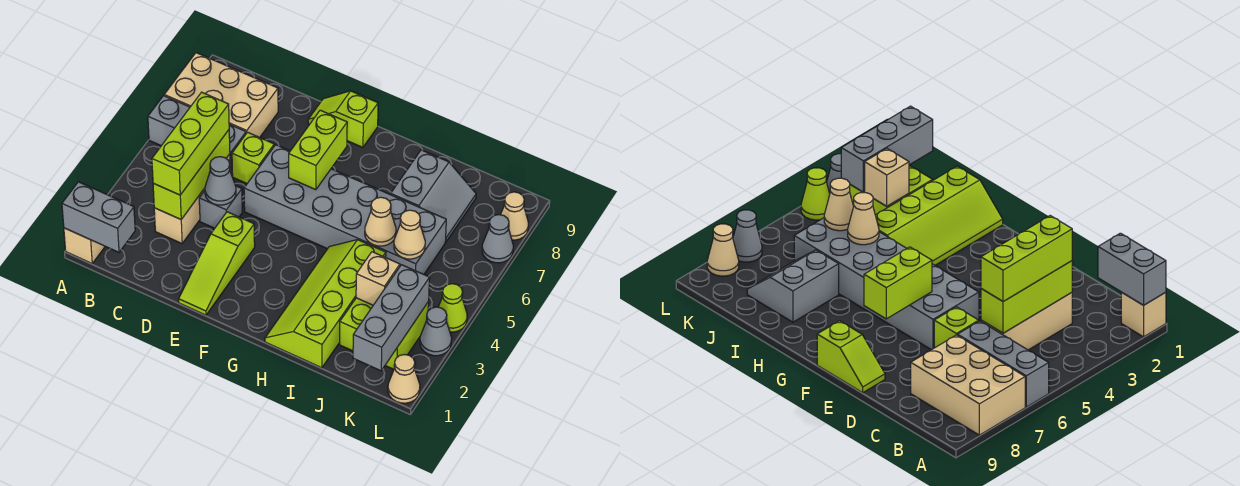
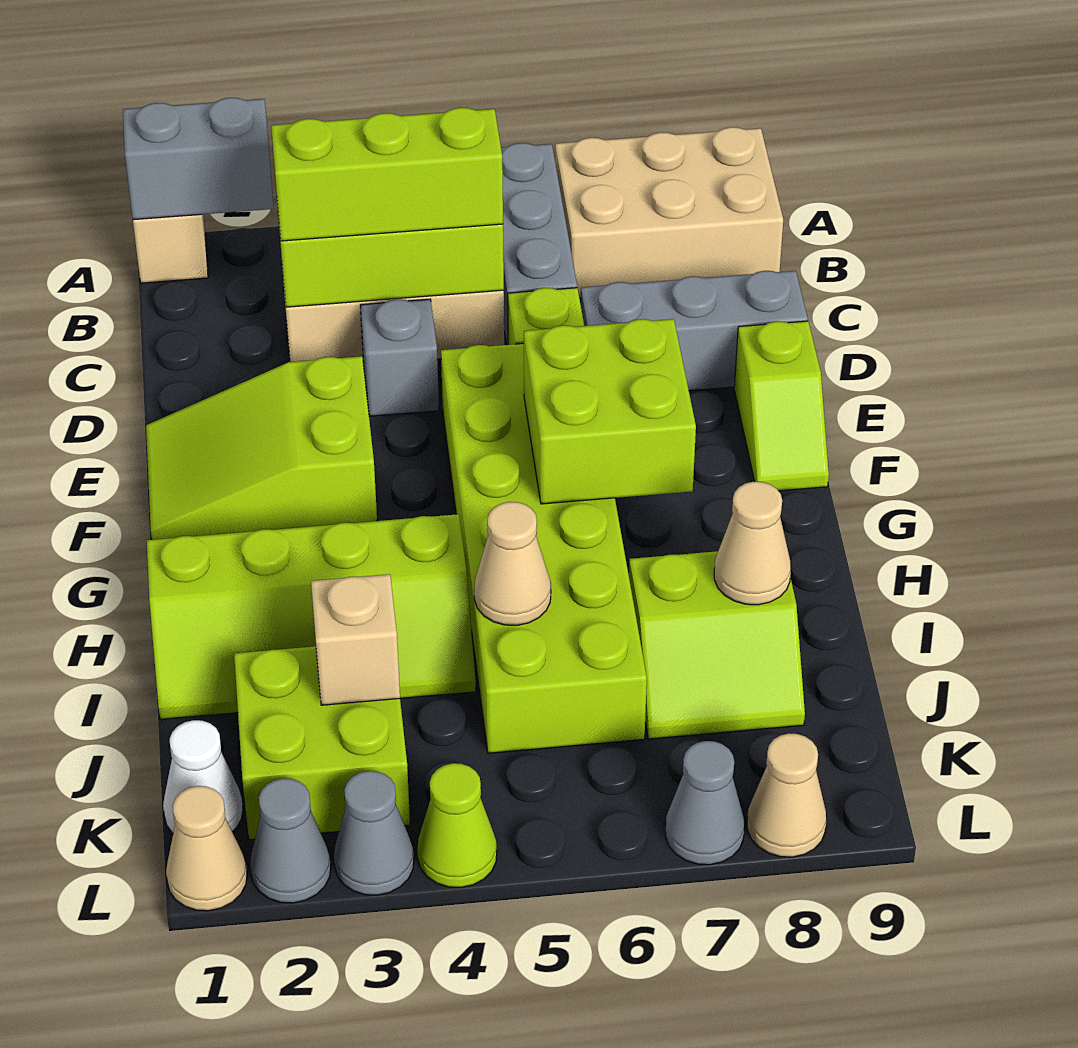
grey 1x2 brick [62,182,135,252] -> grey 1x2 brick turned to [123,98,274,220]
tan 2x3 brick [164,53,278,137] -> tan 2x3 brick turned to [555,127,783,298]
grey 1x1 cone [205,157,236,205] -> grey 1x1 cone moved to [250,778,331,903]
lime 1x3 slope [179,212,255,315] -> lime 2x3 slope [146,356,377,540]
grey 2x6 brick [244,145,446,274] -> lime 2x6 brick [441,344,647,753]
lime 1x2 slope [308,91,378,147] -> lime 1x2 slope turned to [734,321,829,491]
lime 1x2 brick [289,110,347,190] -> lime 2x2 brick [524,319,696,504]
lime 2x4 slope [265,240,386,368] -> lime 2x4 slope turned to [147,514,476,719]
grey 2x2 slope [391,150,476,241] -> lime 2x2 slope [629,551,805,739]
tan 1x1 cone [394,210,425,259] -> tan 1x1 cone moved to [714,482,791,605]
none -> white 1x1 cone [163,720,243,833]
grey 1x3 brick [353,265,430,371] -> grey 1x3 brick moved to [581,271,808,391]

